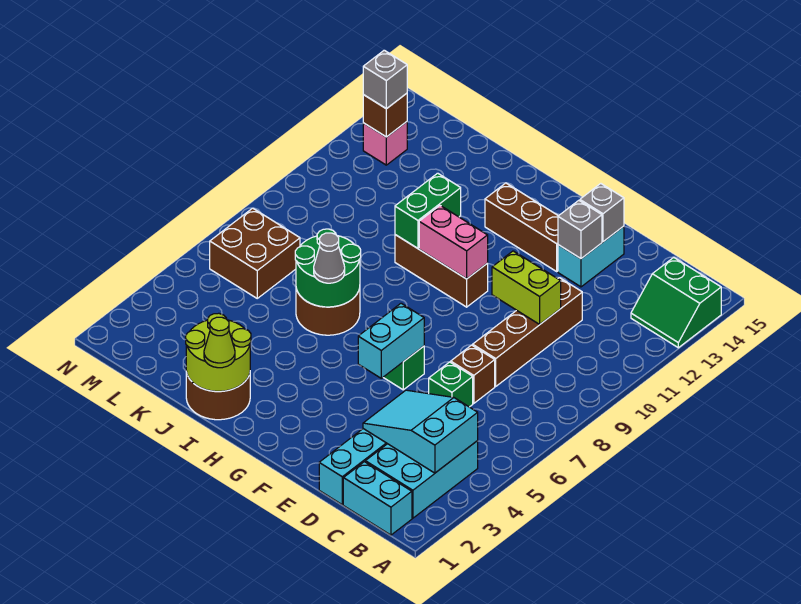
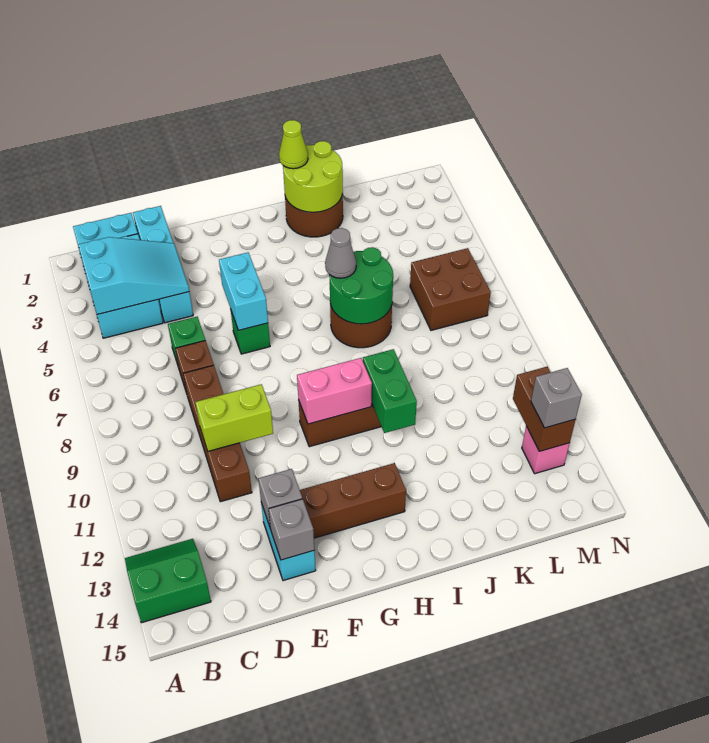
brown 1x1 brick [363,93,407,137] -> brown 1x2 brick [513,367,576,451]

